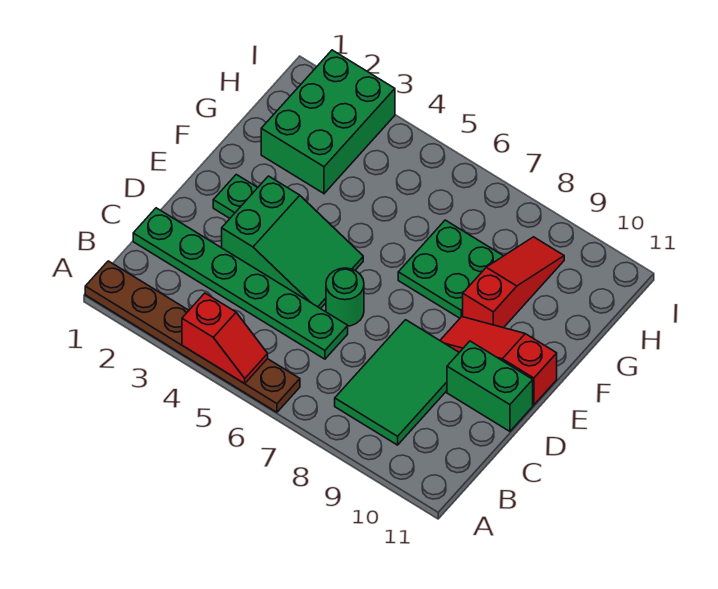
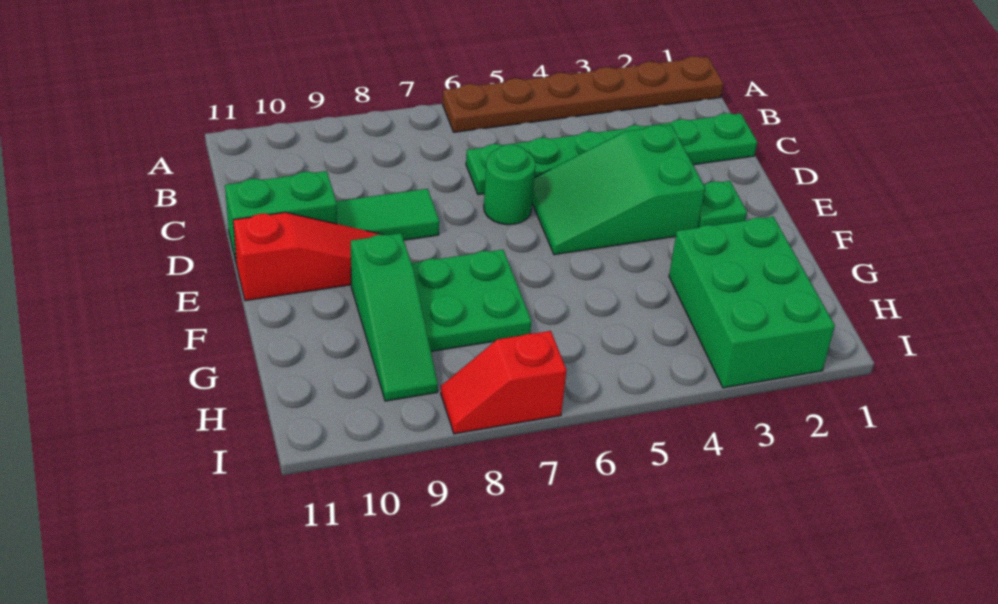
red 1x2 slope [182,293,268,384] -> red 1x2 slope moved to [441,331,566,434]
green 2x3 tile [335,320,459,445] -> green 1x2 tile [336,189,439,240]
red 1x3 slope [463,237,564,328] -> green 1x3 slope [351,233,438,401]

